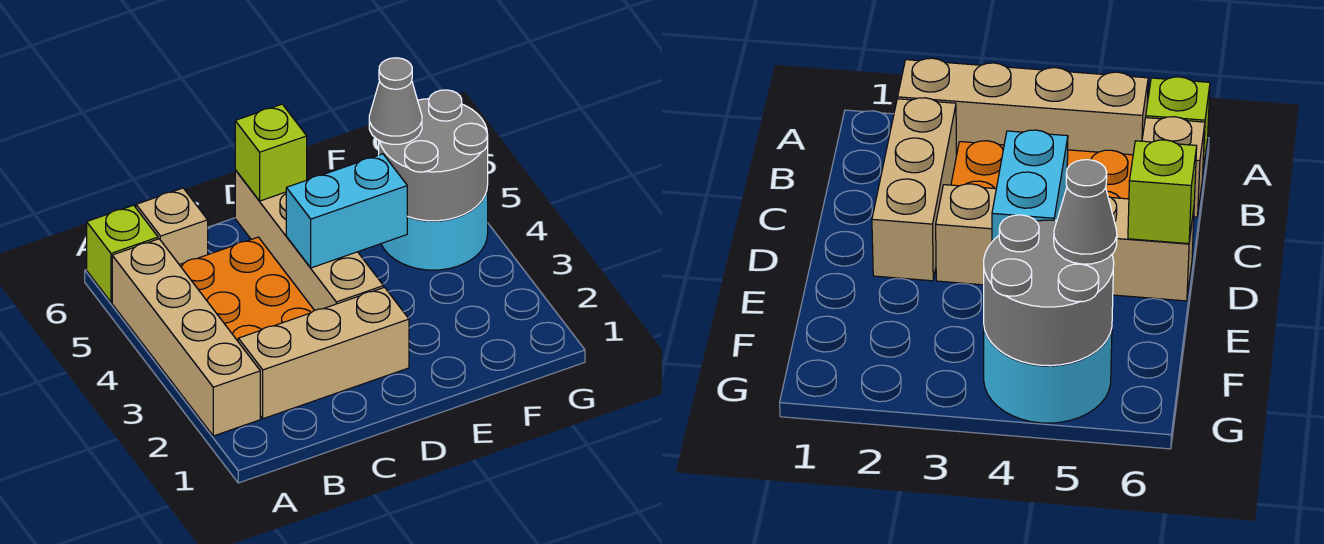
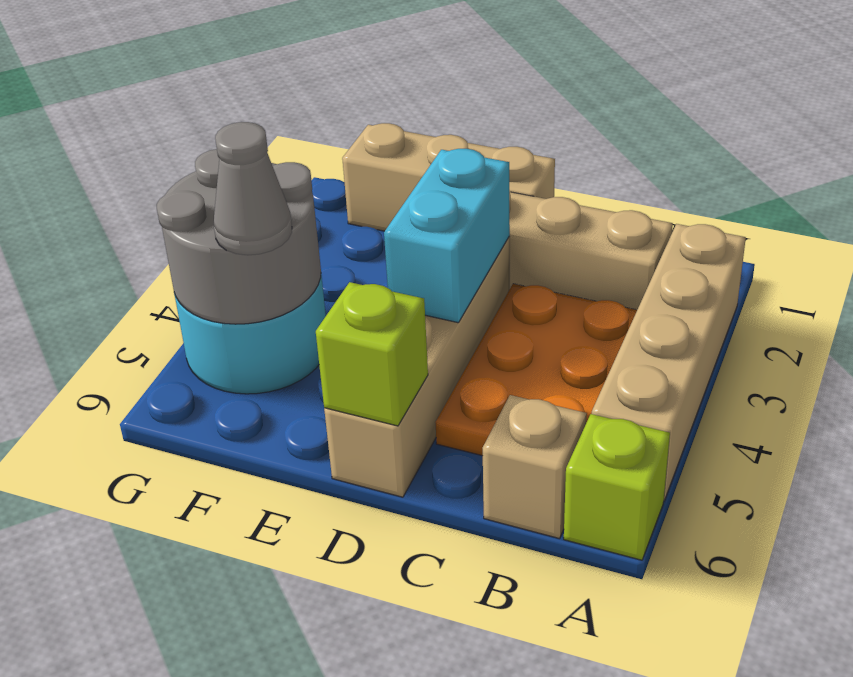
none -> tan 1x3 brick [342,123,555,231]
cyan 1x2 brick [286,154,407,268] -> cyan 1x2 brick turned to [384,149,510,323]

